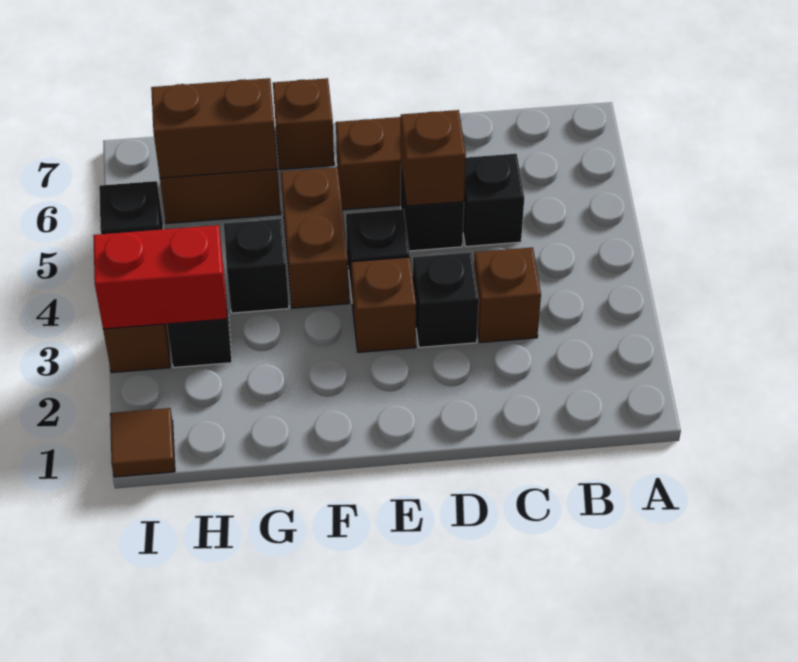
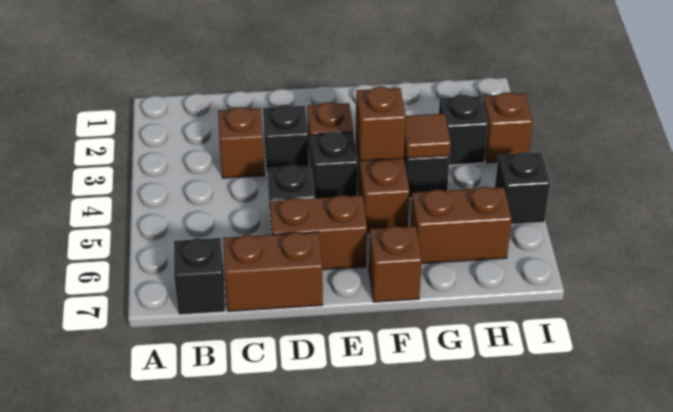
black 1x1 brick [463,154,524,247] -> black 1x1 brick moved to [174,238,225,315]
brown 1x1 brick [401,110,466,206] -> brown 1x1 brick moved to [356,87,406,161]
brown 1x2 brick [151,78,277,178] -> brown 1x2 brick moved to [223,232,323,312]
red 1x2 brick [93,225,227,329] -> none
brown 1x1 tile [110,408,175,477] -> brown 1x1 tile moved to [404,114,451,158]

